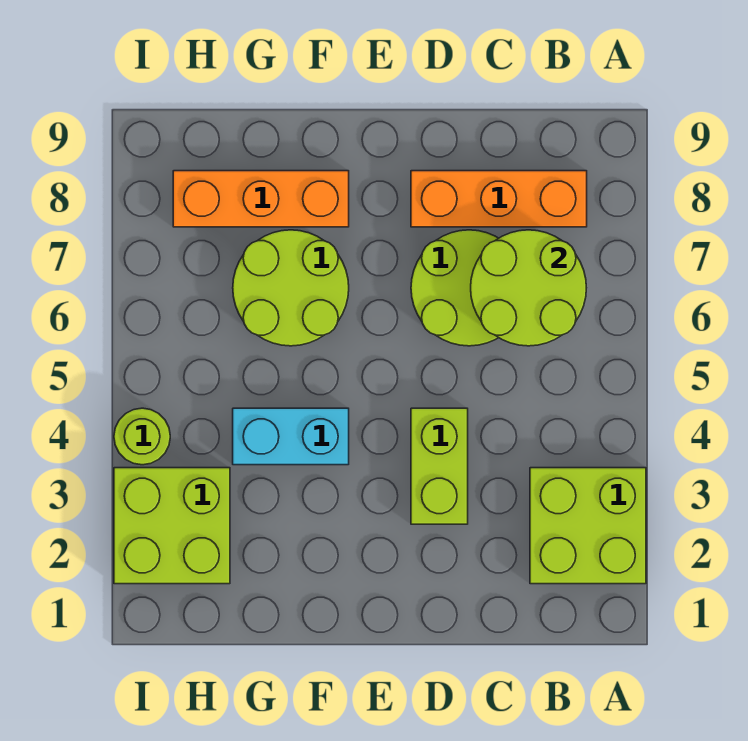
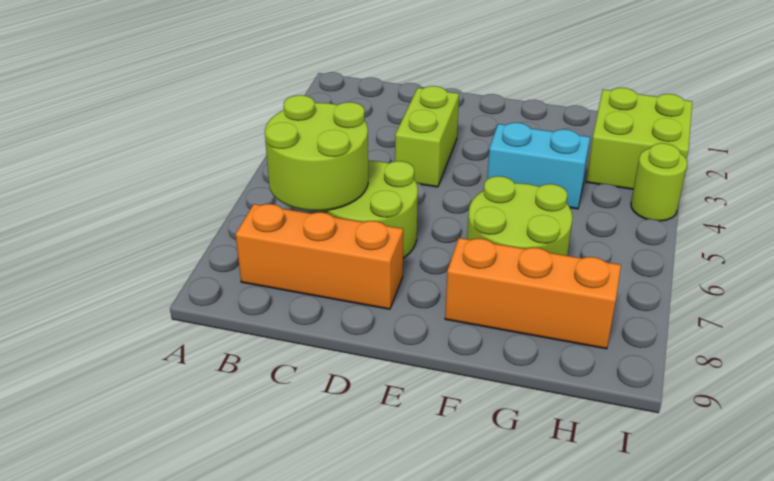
lime 2x2 brick [530,468,646,584] -> none

